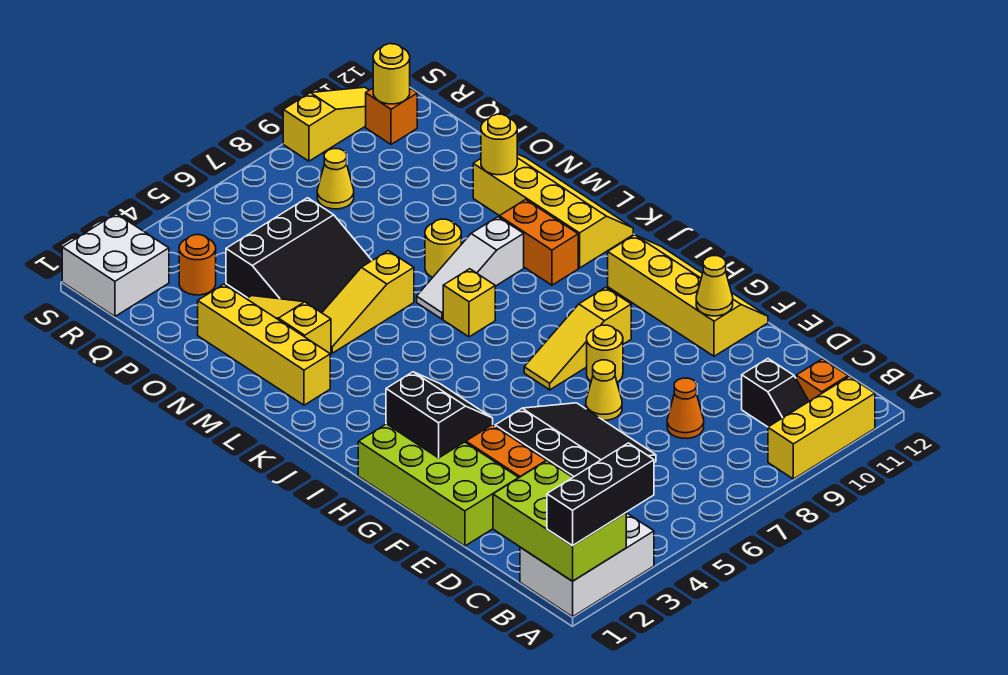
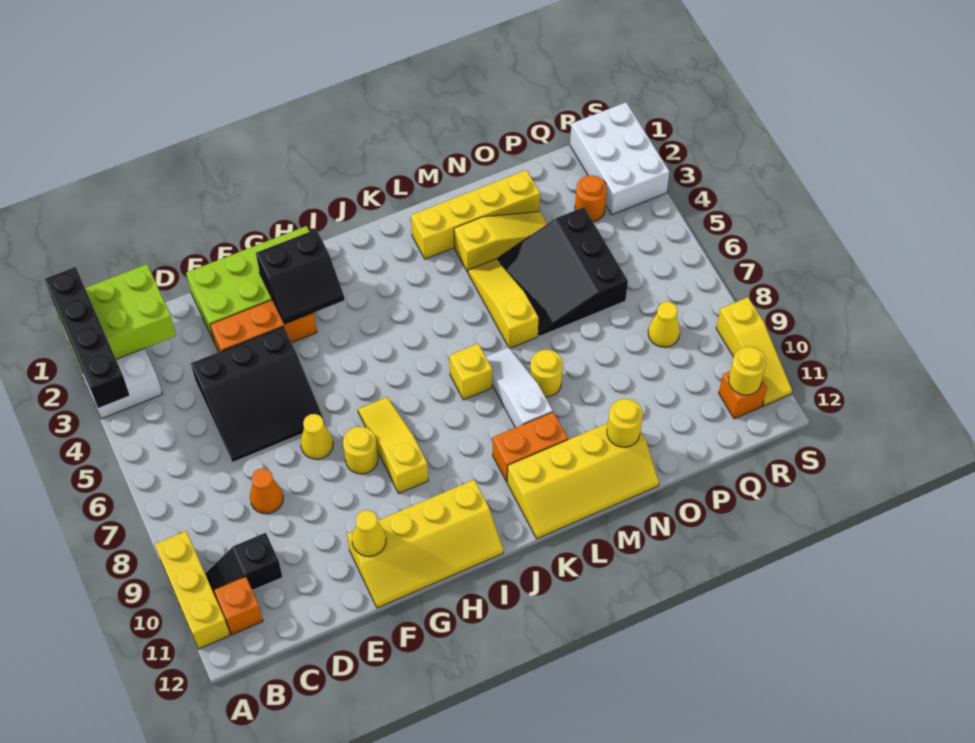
black 1x3 brick [547,443,654,546] -> black 1x4 brick [45,267,130,408]
white 2x2 brick [62,214,169,316] -> white 2x3 brick [570,102,670,215]

